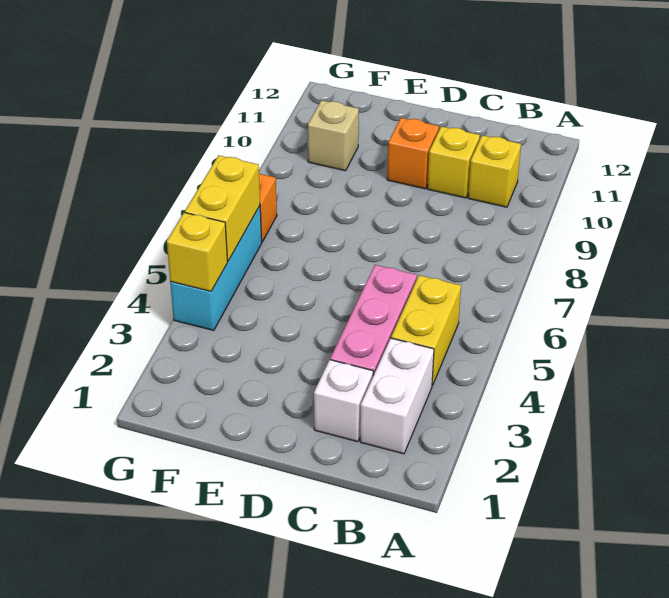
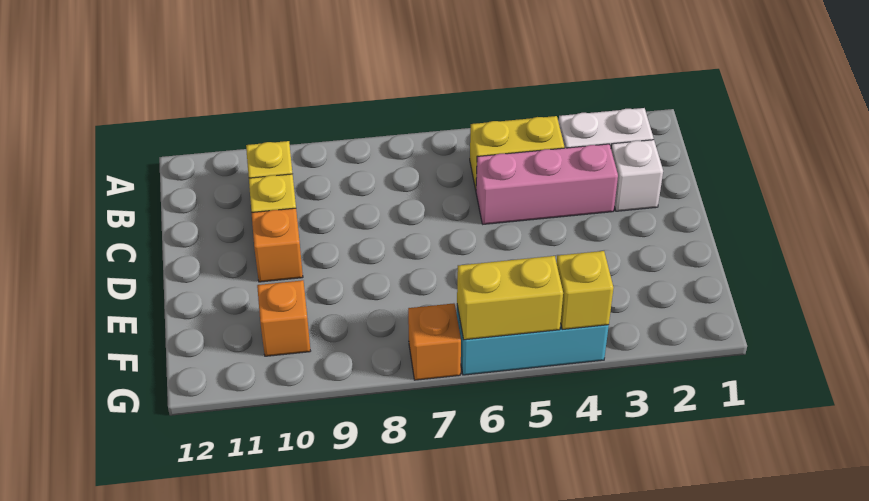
tan 1x1 brick [308,100,359,171] -> orange 1x1 brick [257,280,310,356]

